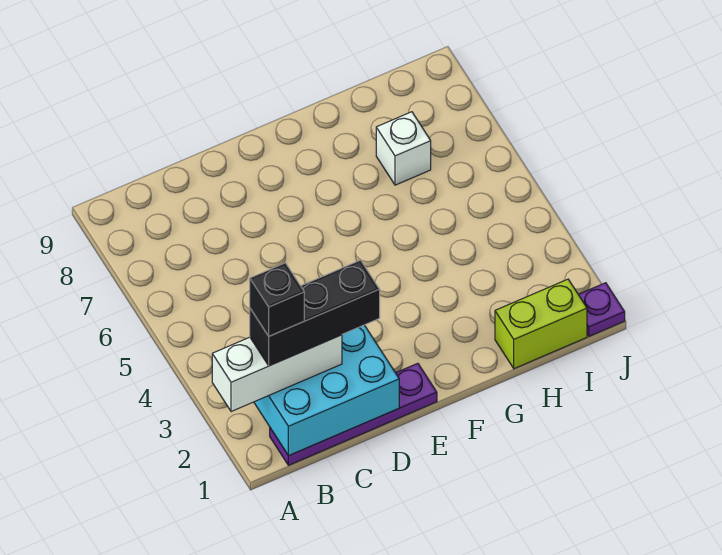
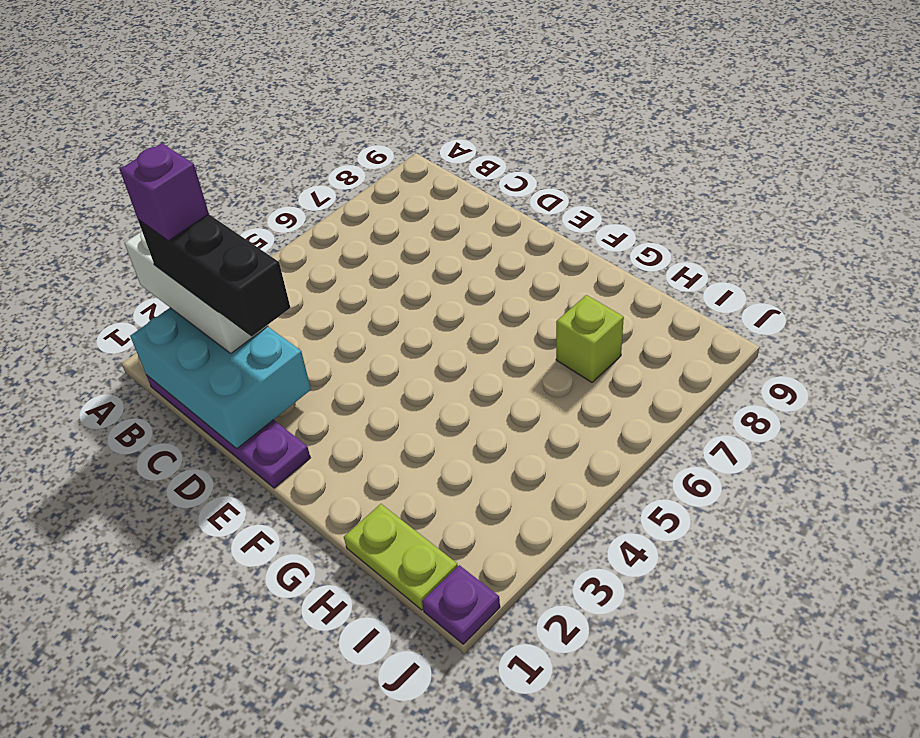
black 1x1 brick [250,263,304,336] -> purple 1x1 brick [120,143,209,241]
lime 1x2 brick [495,279,587,369] -> lime 1x2 plate [344,504,458,610]
white 1x1 brick [376,112,431,185] -> lime 1x1 brick [556,295,624,382]

